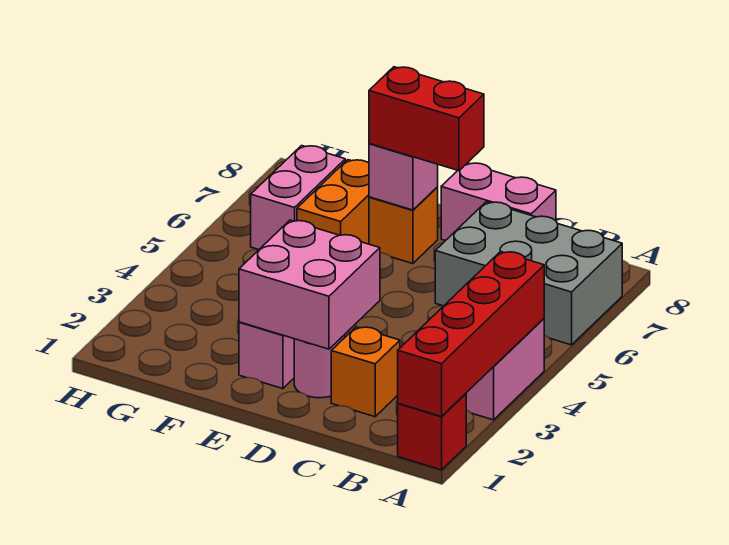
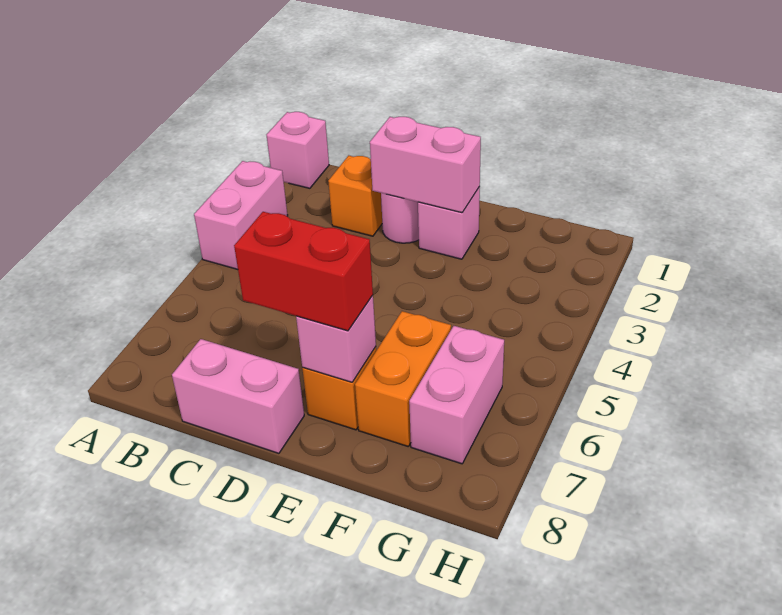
red 1x1 brick [398,394,466,470] -> pink 1x1 brick [267,112,329,188]
red 1x4 brick [398,251,544,416] -> none
grey 2x3 brick [435,202,622,345] -> none
pink 2x2 brick [239,220,380,349] -> pink 1x2 brick [370,117,481,213]

